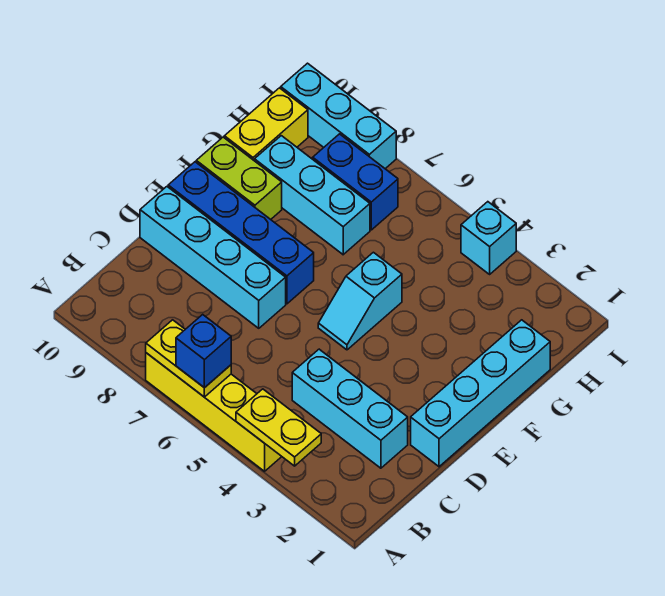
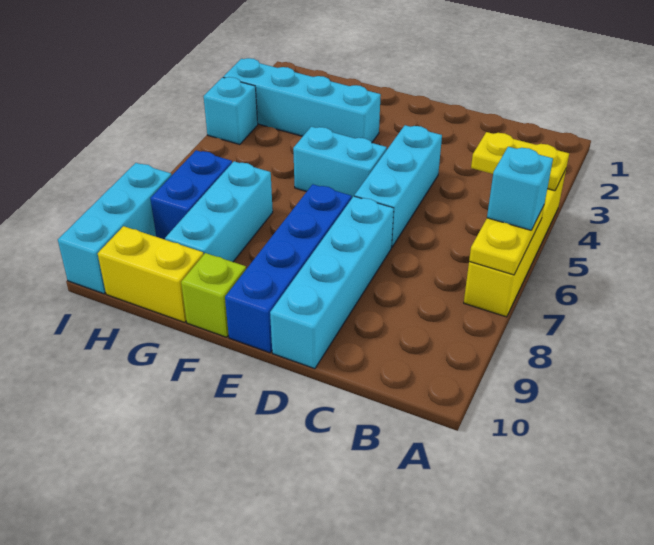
yellow 1x2 plate [236,389,321,466] -> yellow 1x2 plate turned to [471,132,569,191]
blue 1x1 brick [176,315,231,388] -> cyan 1x1 brick [487,147,553,230]
cyan 1x3 brick [292,349,408,468] -> cyan 1x3 brick moved to [354,125,442,247]
cyan 1x4 brick [411,320,550,467] -> cyan 1x4 brick moved to [223,58,381,142]
cyan 1x2 slope [318,252,402,350] -> cyan 1x2 brick [293,127,387,198]
lime 1x2 brick [196,137,282,219] -> lime 1x1 brick [181,253,246,337]

